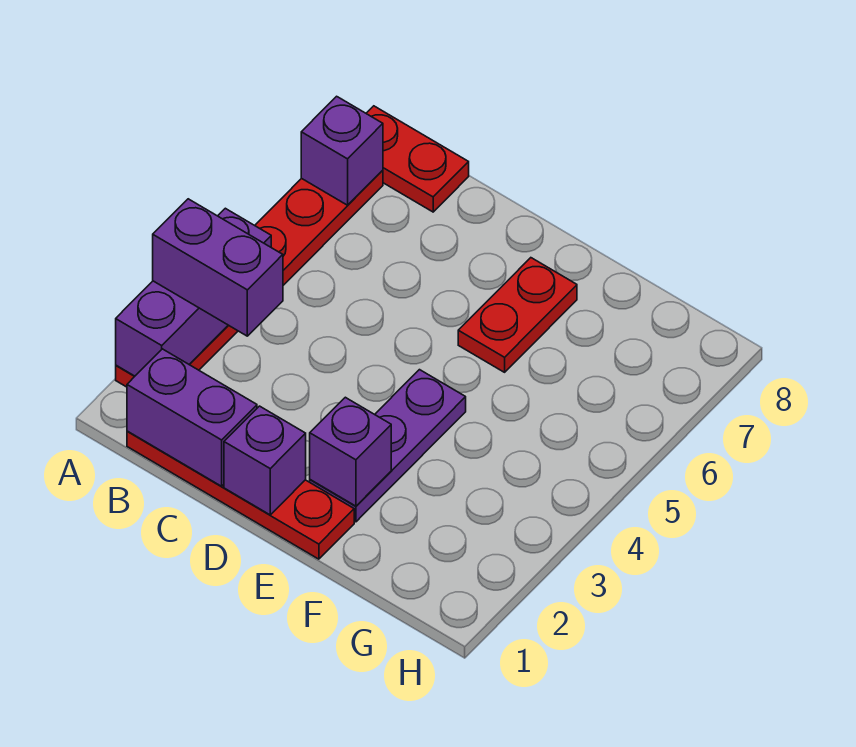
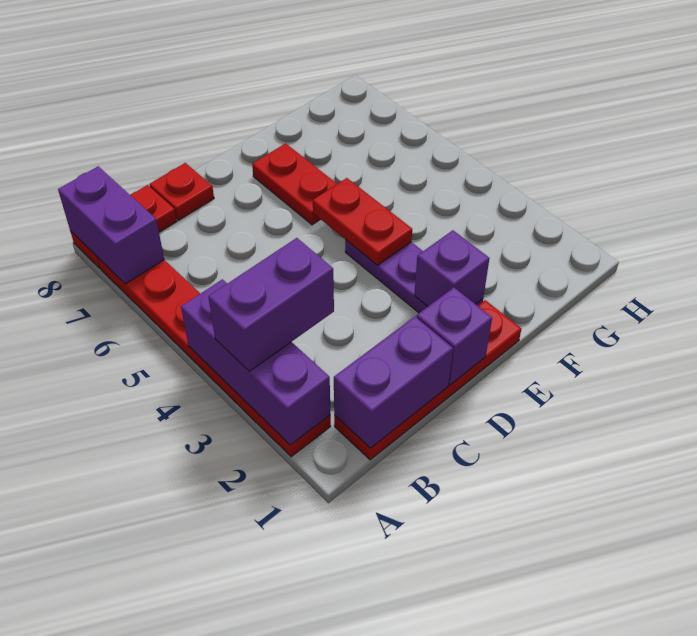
purple 1x1 brick [301,96,383,205] -> purple 1x2 brick [58,166,164,284]
none -> red 1x1 plate [150,163,214,220]
none -> red 1x2 plate [313,178,412,265]

